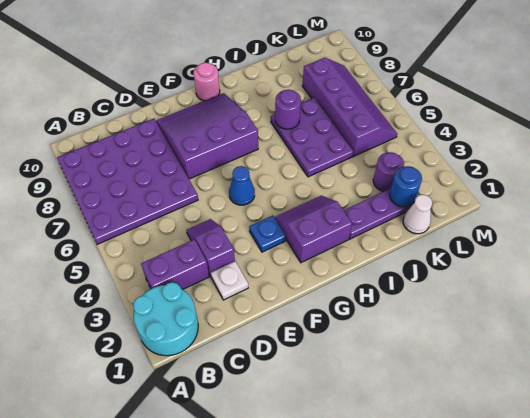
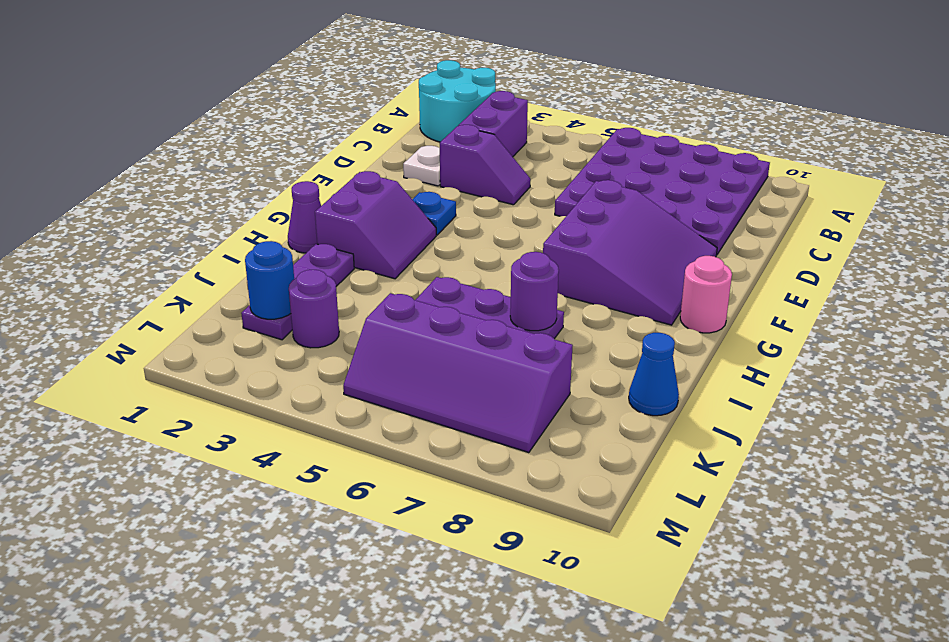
blue 1x1 cone [229,166,255,205] -> blue 1x1 cone moved to [629,333,679,416]
none -> purple 1x1 cone [288,181,321,253]
white 1x1 cone [403,195,432,234] -> none

